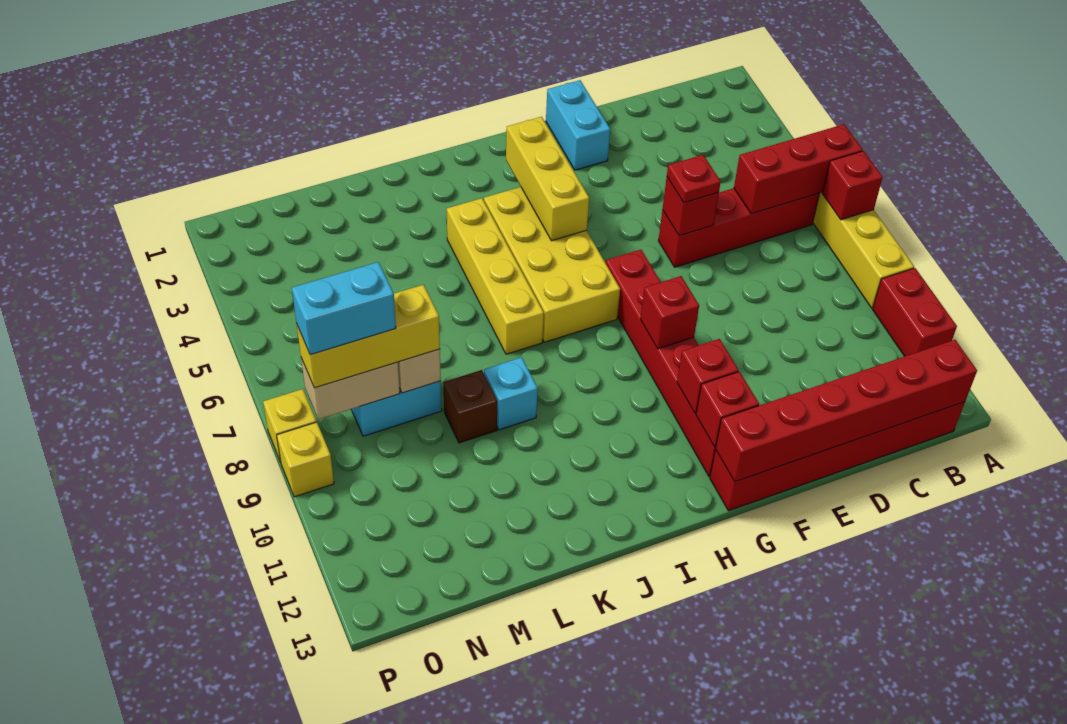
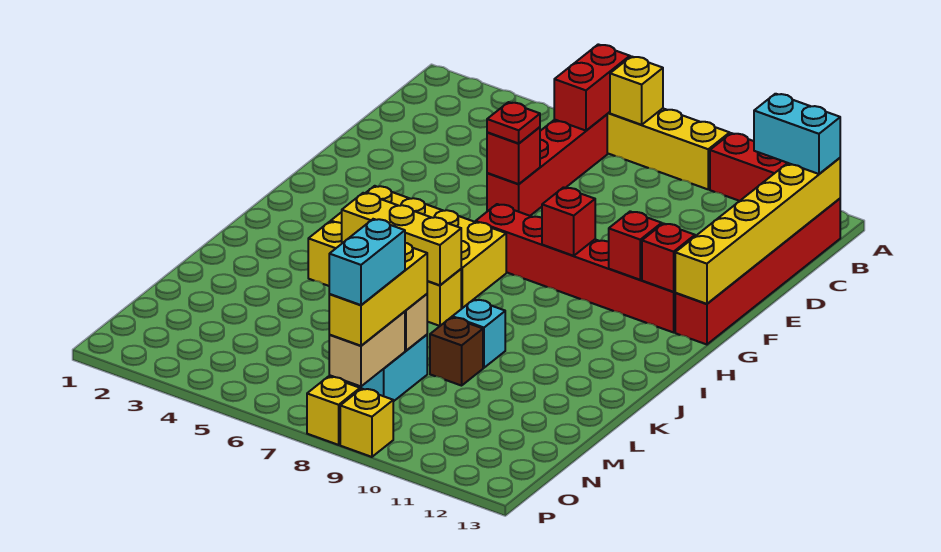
red 1x3 brick [734,124,862,214] -> red 1x2 brick [554,44,630,131]
red 1x1 brick [822,151,883,220] -> yellow 1x1 brick [610,56,663,125]
red 1x6 brick [716,340,977,482] -> yellow 1x6 brick [675,158,840,304]
cyan 1x2 brick [546,80,610,170] -> cyan 1x2 brick moved to [754,94,840,174]
yellow 1x3 brick [506,117,589,241] -> yellow 1x3 brick moved to [342,193,461,285]

